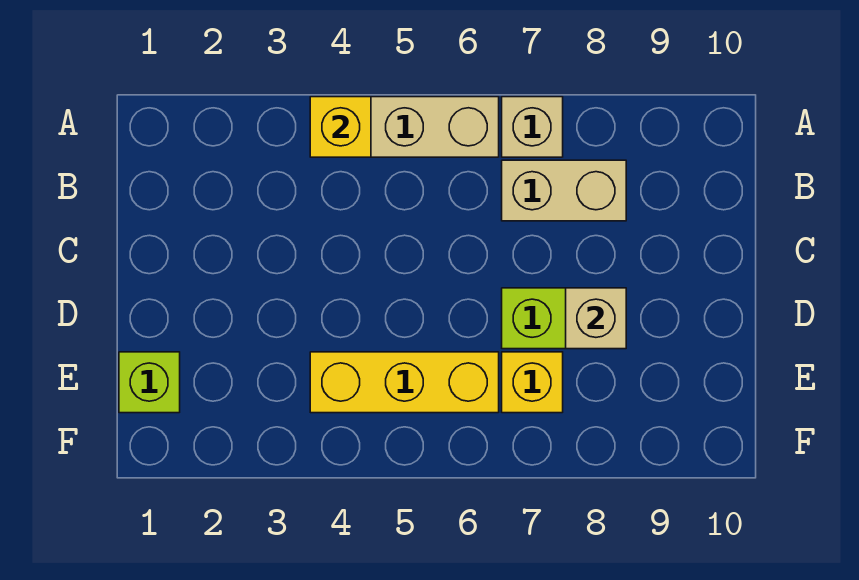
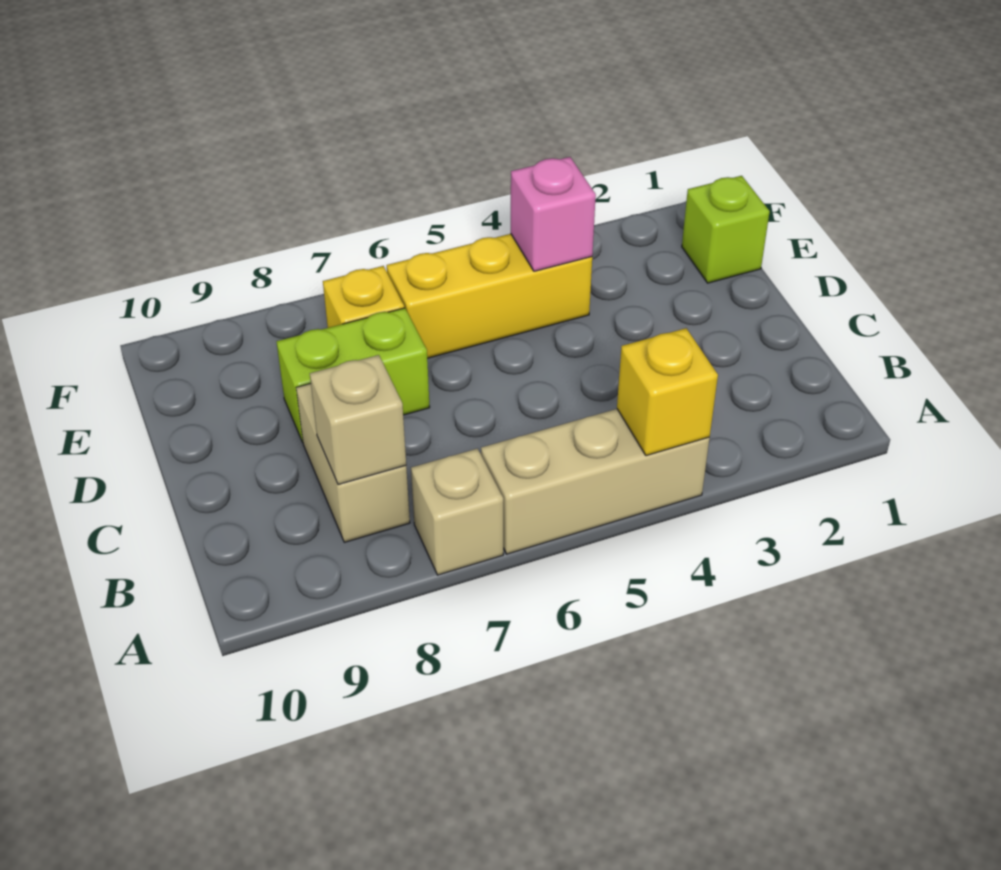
tan 1x2 brick [502,160,626,221] -> tan 1x2 brick turned to [296,384,410,542]
tan 1x1 brick [566,288,626,349] -> tan 1x1 brick moved to [310,355,406,485]
none -> pink 1x1 brick [511,157,596,271]

